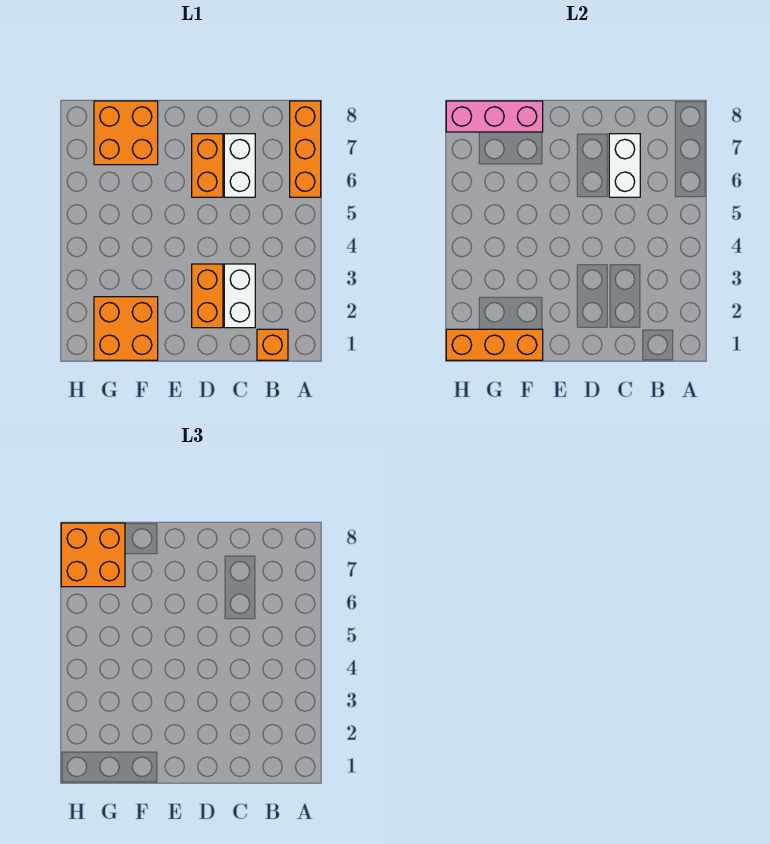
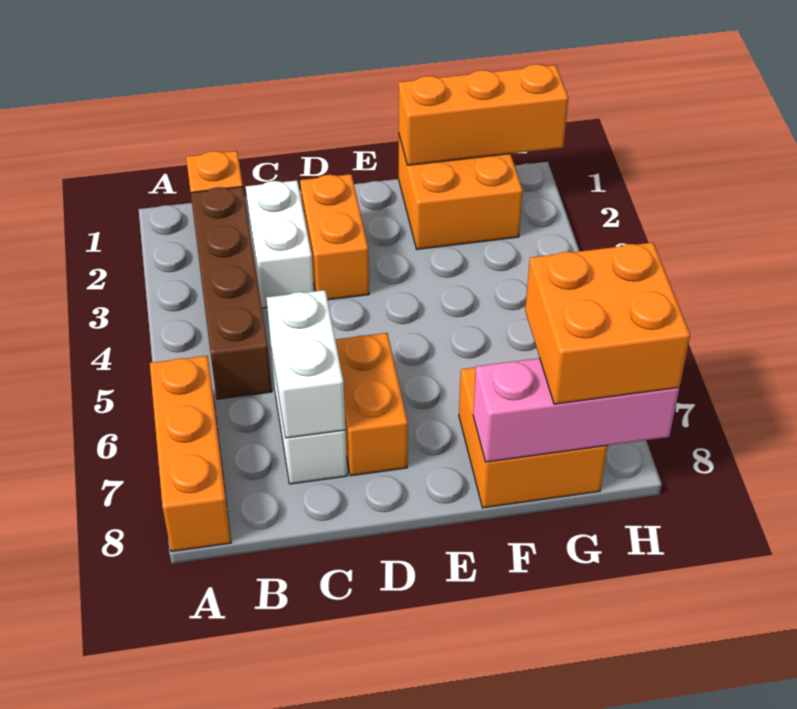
none -> brown 1x4 brick [191,187,272,399]

